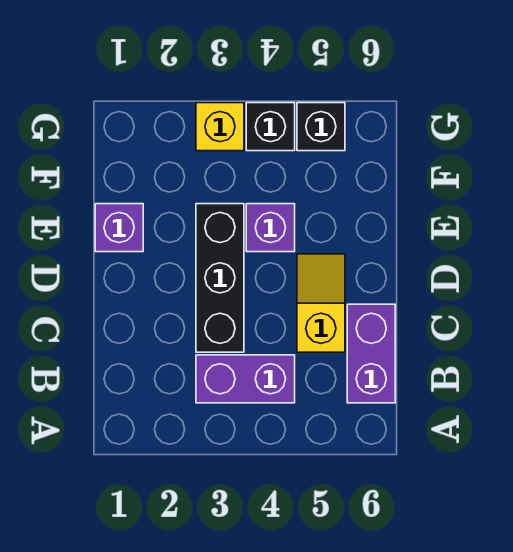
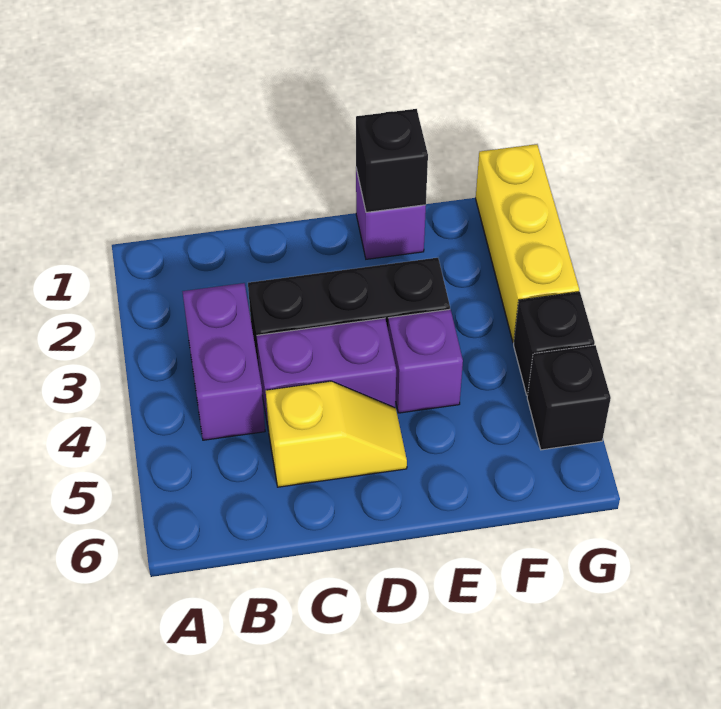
purple 1x2 brick [347,304,395,403] -> purple 1x2 brick moved to [257,318,396,431]
none -> black 1x1 brick [356,109,428,212]
yellow 1x1 brick [196,103,244,151] -> yellow 1x3 brick [476,144,579,343]

